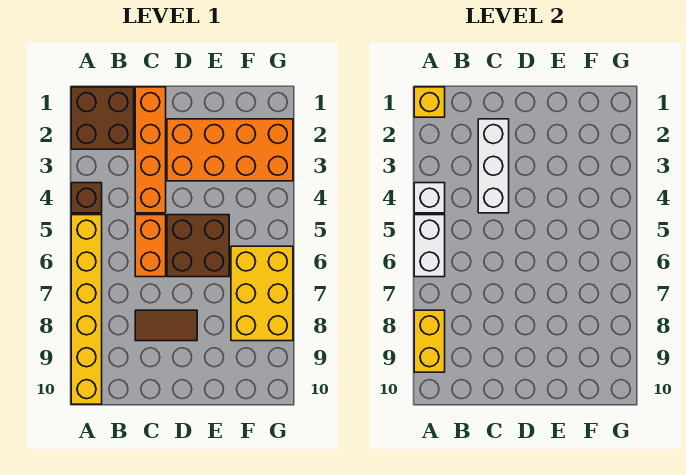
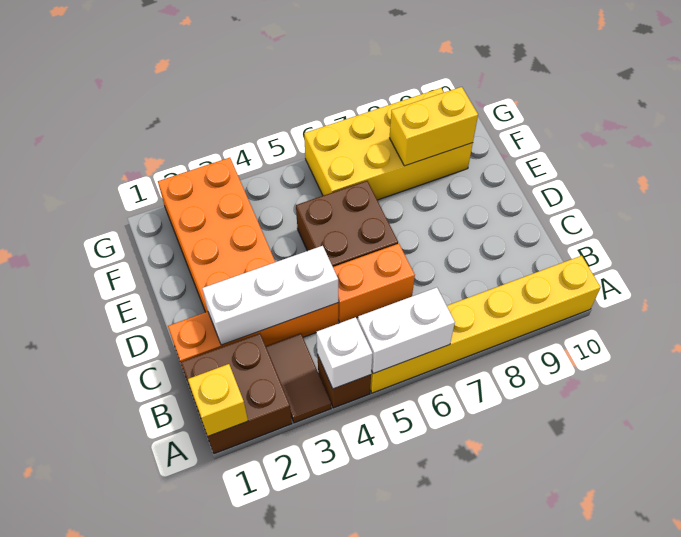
yellow 1x2 brick [414,310,445,372] -> yellow 1x2 brick moved to [390,87,478,166]
brown 1x2 tile [135,310,197,341] -> brown 1x2 tile moved to [266,333,331,423]
yellow 2x3 brick [231,246,293,341] -> yellow 2x4 brick [304,88,473,200]

